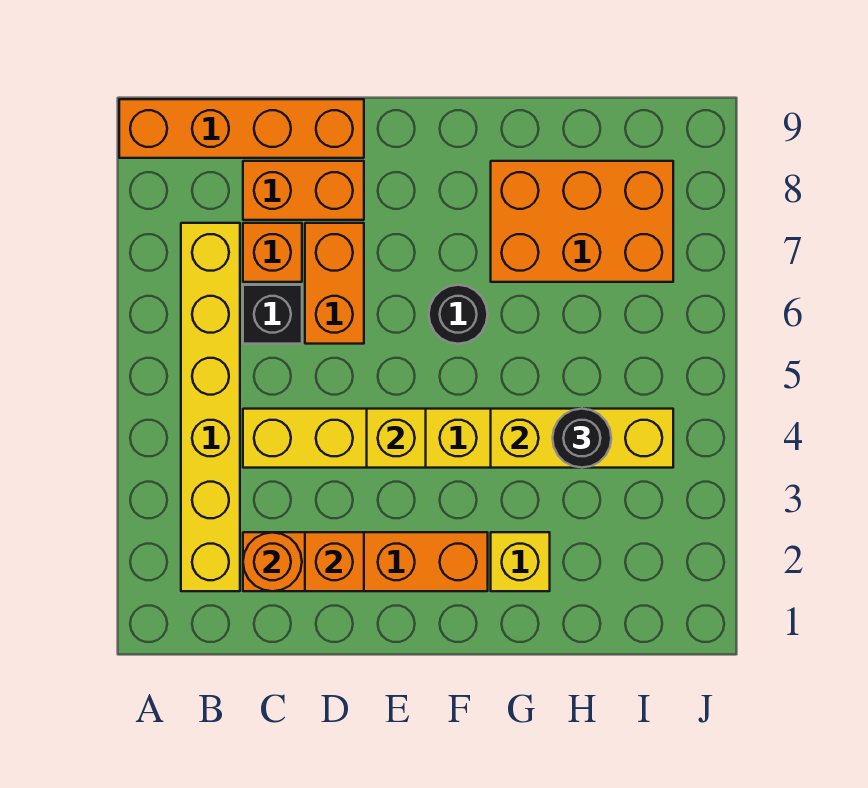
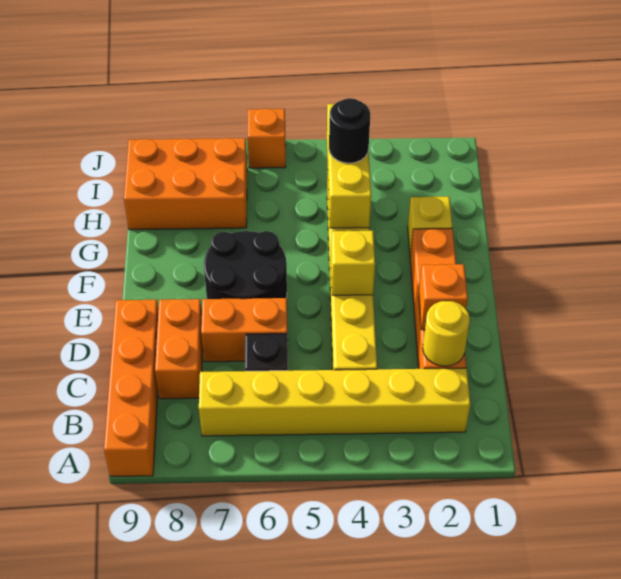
orange 1x1 round brick [243,532,302,591] -> yellow 1x1 round brick [423,301,470,366]
orange 1x1 brick [243,223,302,282] -> orange 1x1 brick moved to [248,108,286,168]
black 1x1 round brick [429,285,488,344] -> black 2x2 round brick [204,231,287,299]
orange 2x3 brick [491,161,673,282] -> orange 2x3 brick turned to [124,138,247,230]

